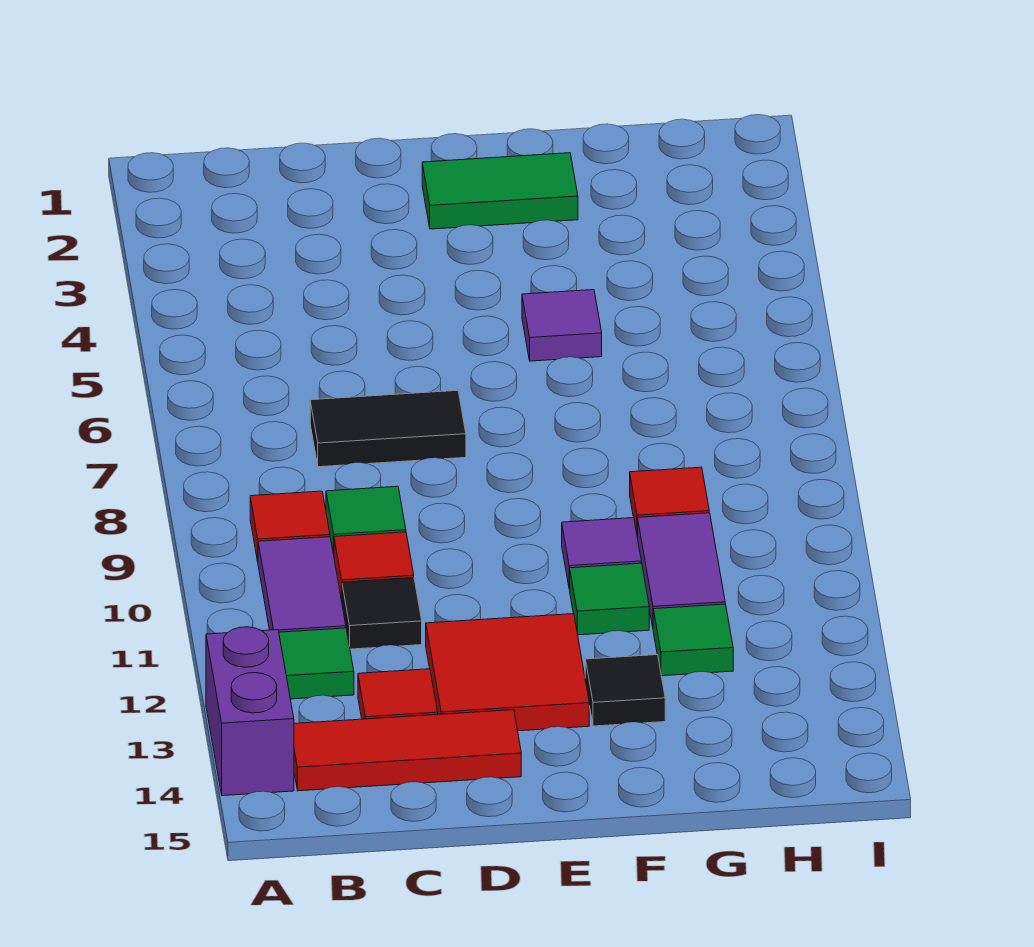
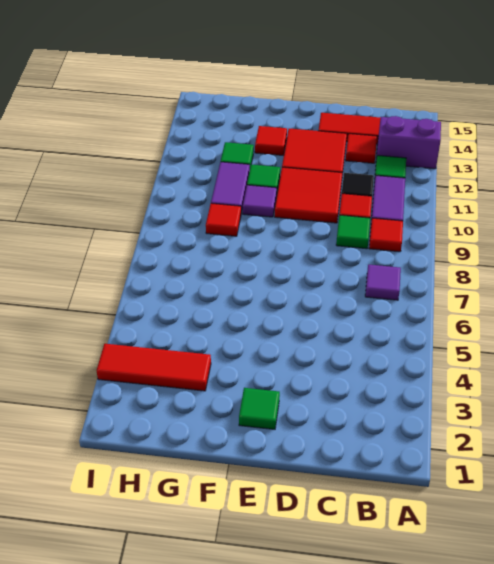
purple 1x2 brick [206,627,294,796] -> purple 1x2 brick turned to [376,116,441,169]
black 1x2 tile [310,390,466,467] -> none
none -> red 2x2 tile [275,167,342,223]
green 1x2 tile [422,153,578,229] -> green 1x1 tile [239,388,280,429]
purple 1x1 tile [522,290,602,361] -> purple 1x1 tile moved to [365,265,401,300]
black 1x1 tile [585,655,665,726] -> red 1x1 tile [255,126,287,155]
none -> red 1x3 tile [97,344,211,391]

